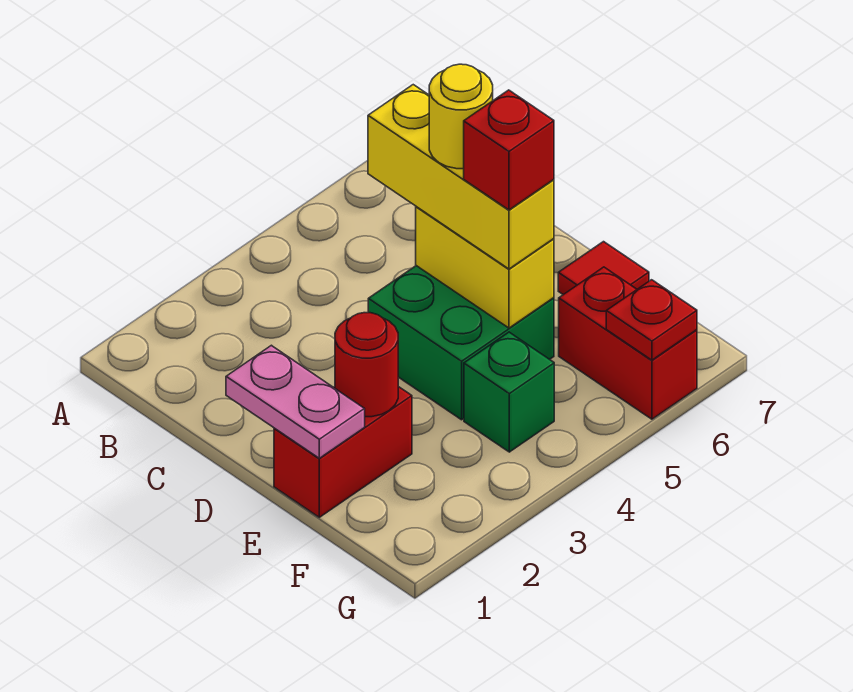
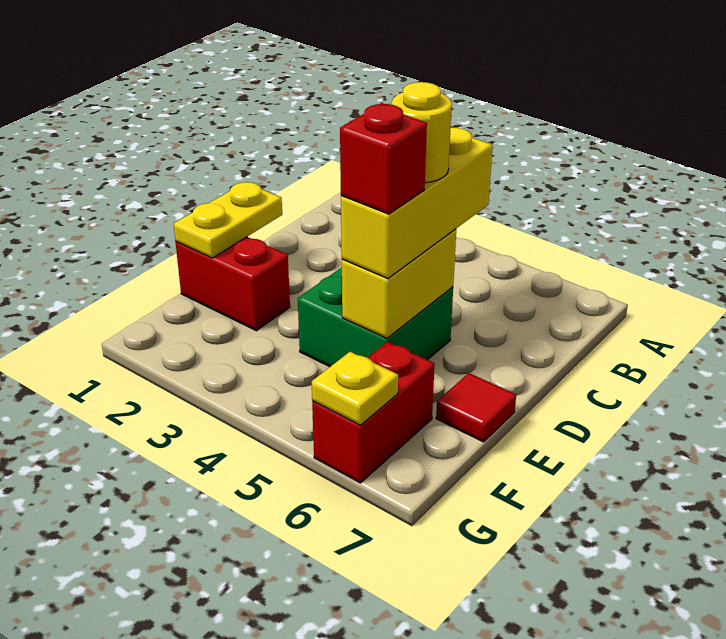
pink 1x2 plate [226,345,365,458] -> yellow 1x2 plate [174,182,282,258]
red 1x1 round brick [335,313,398,417] -> none
green 1x1 brick [464,332,554,452] -> none
red 1x1 plate [606,280,697,360] -> yellow 1x1 plate [312,352,398,425]

